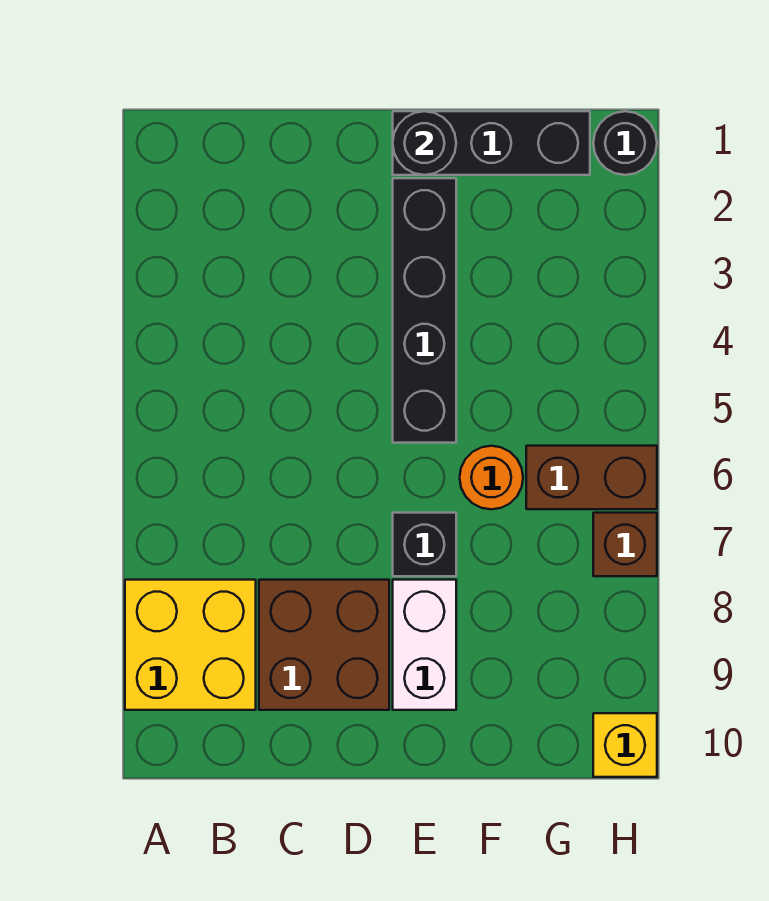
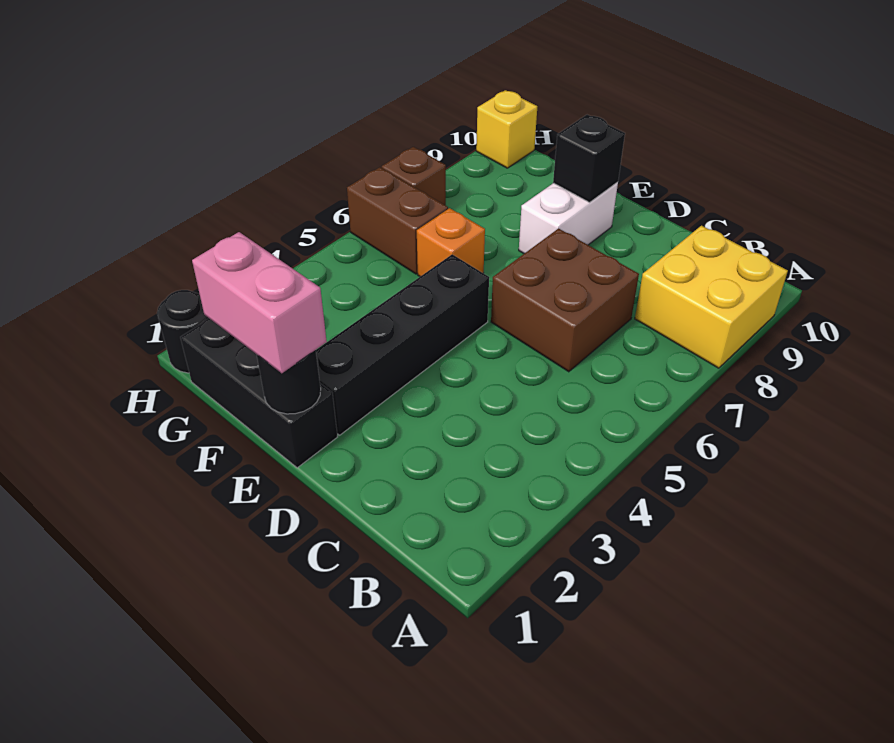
brown 2x2 brick [259,580,389,710] -> brown 2x2 brick moved to [491,229,639,372]
none -> pink 1x2 brick [192,232,327,373]
black 1x1 brick [393,513,456,576] -> black 1x1 brick moved to [553,115,625,202]
orange 1x1 round brick [460,446,523,509] -> orange 1x1 brick [417,208,485,276]

